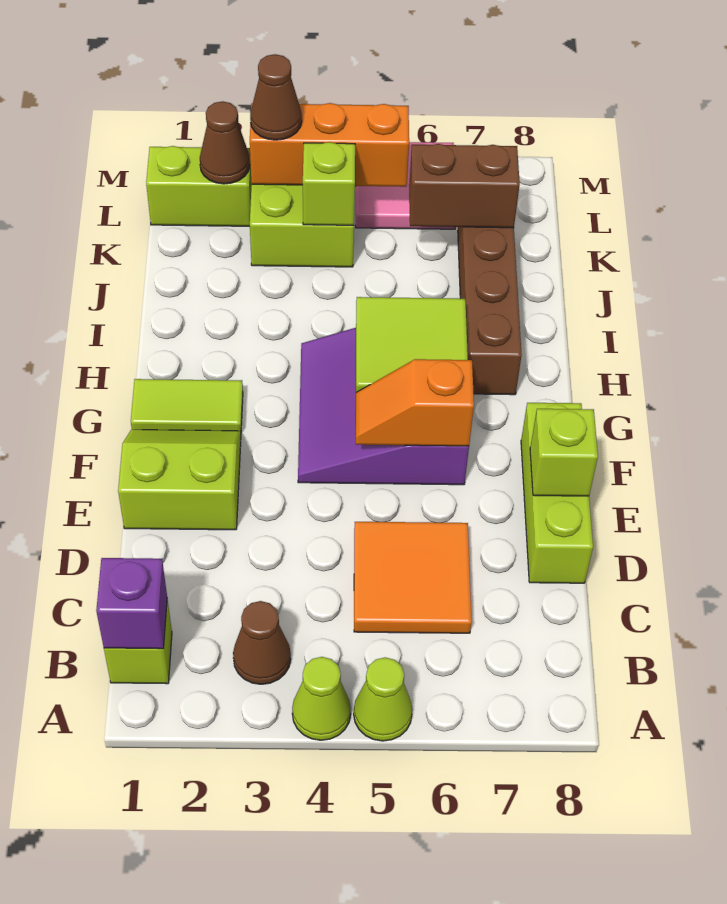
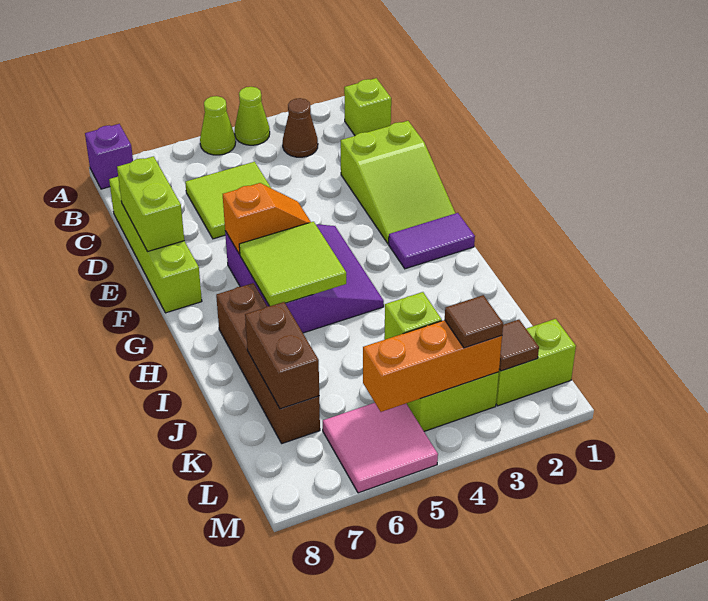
purple 1x1 brick [96,558,167,649] -> purple 1x1 brick moved to [85,124,133,189]
orange 2x2 tile [354,522,472,633] -> lime 2x2 tile [185,162,271,239]
lime 1x3 brick [521,403,593,583] -> lime 1x4 brick [109,177,202,313]
lime 2x2 slope [118,430,241,530] -> lime 2x3 slope [341,121,455,244]
lime 1x1 brick [530,409,598,496] -> lime 1x2 brick [117,156,184,252]
lime 1x2 tile [131,379,243,431] -> purple 1x2 tile [389,213,475,269]
brown 1x2 brick [409,144,520,228] -> brown 1x2 brick turned to [245,302,319,409]
brown 1x1 cone [200,101,250,184] -> brown 1x1 tile [499,320,539,371]
brown 1x1 cone [250,54,302,140] -> brown 1x1 tile [445,295,503,348]

